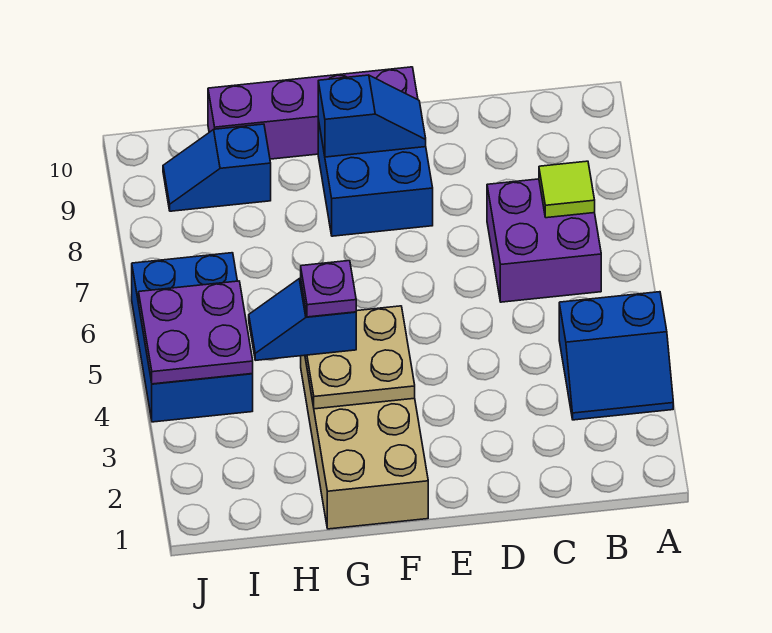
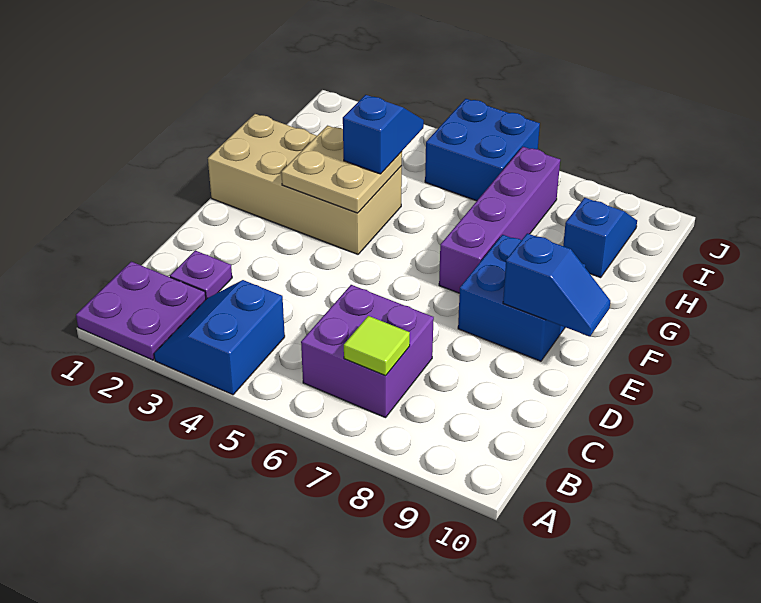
blue 1x2 slope [318,75,426,157] -> blue 1x2 slope turned to [503,233,610,336]
purple 1x4 brick [208,67,418,159] -> purple 1x4 brick moved to [439,147,560,293]
purple 1x1 plate [301,261,356,317] -> purple 1x1 plate moved to [170,250,232,299]
blue 2x3 brick [132,253,253,422] -> blue 2x2 brick [425,99,540,201]
purple 2x2 plate [139,281,253,384] -> purple 2x2 plate moved to [76,262,206,360]

